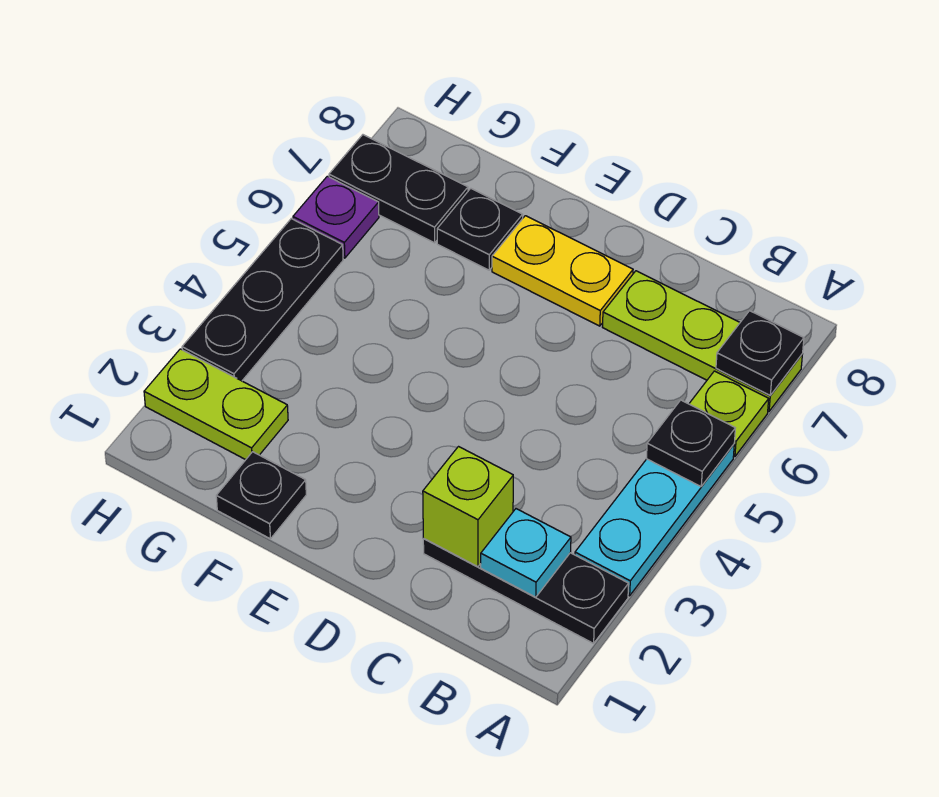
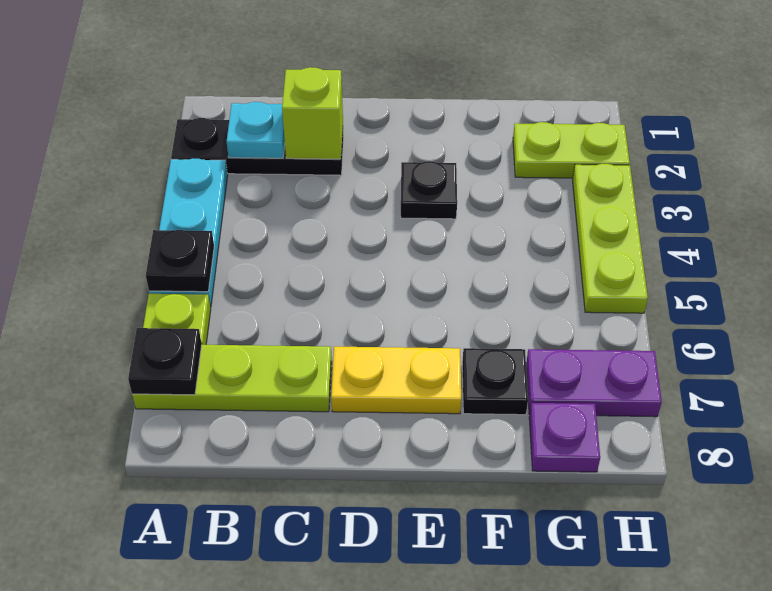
black 1x1 plate [216,452,306,539] -> black 1x1 plate moved to [401,161,457,219]
black 1x2 plate [329,135,468,243] -> purple 1x2 plate [526,349,662,417]
black 1x3 plate [182,219,343,381] -> lime 1x3 plate [573,164,648,313]
purple 1x1 plate [293,176,379,258] -> purple 1x1 plate moved to [529,403,600,472]

